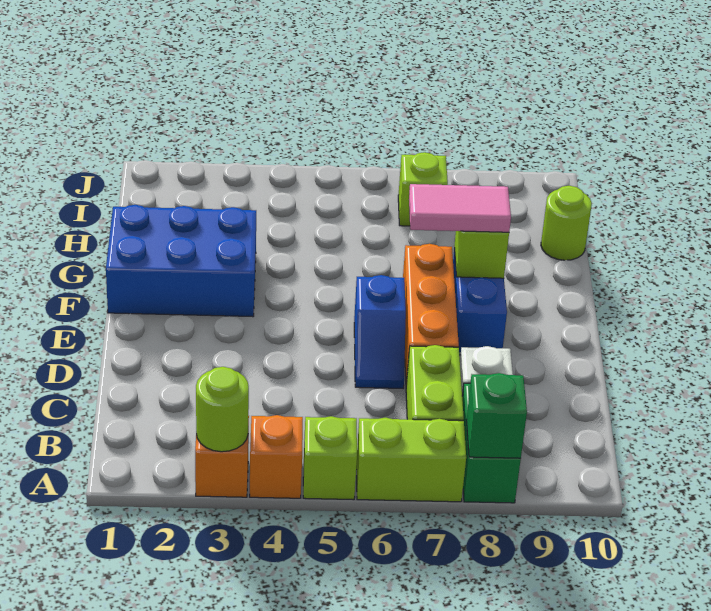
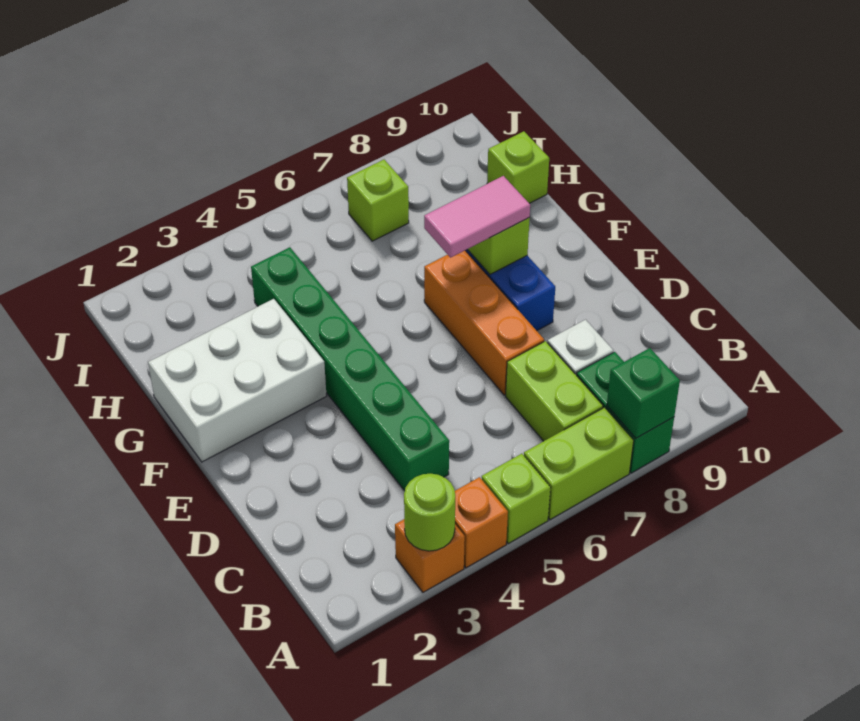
none -> green 1x6 brick [251,247,449,491]
blue 1x2 slope [354,275,406,388] -> none
blue 2x3 brick [106,205,256,317] -> white 2x3 brick [148,299,327,462]
lime 1x1 round brick [541,186,592,260] -> lime 1x1 brick [487,131,549,203]

